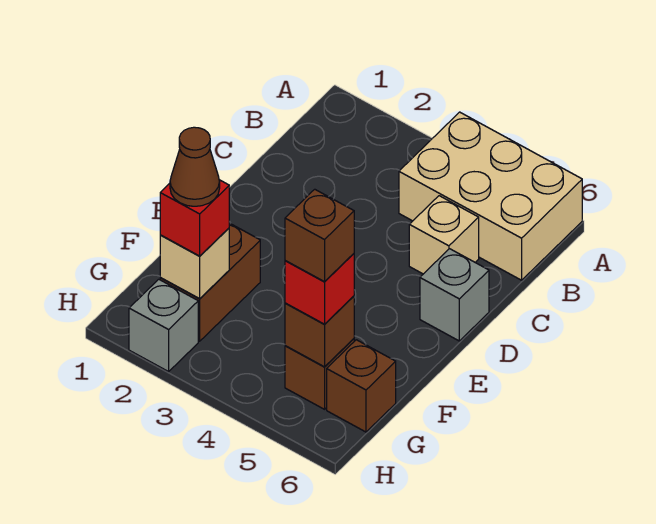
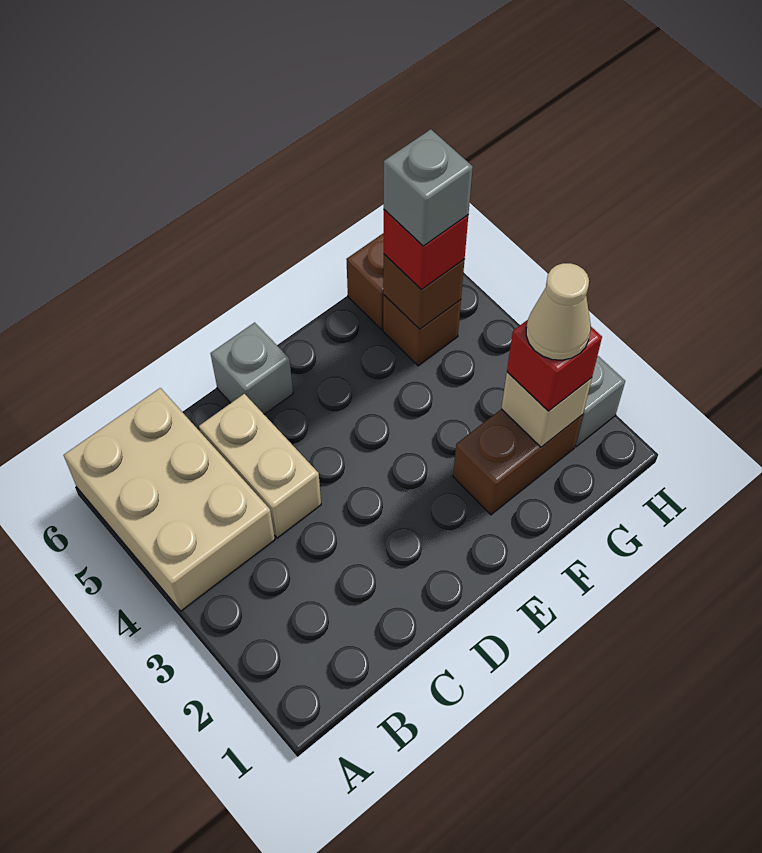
tan 1x1 brick [409,196,479,274] -> tan 1x2 brick [199,394,321,538]
brown 1x1 cone [170,127,220,206] -> tan 1x1 cone [526,263,591,360]
brown 1x1 brick [285,189,354,282] -> grey 1x1 brick [384,129,473,246]

